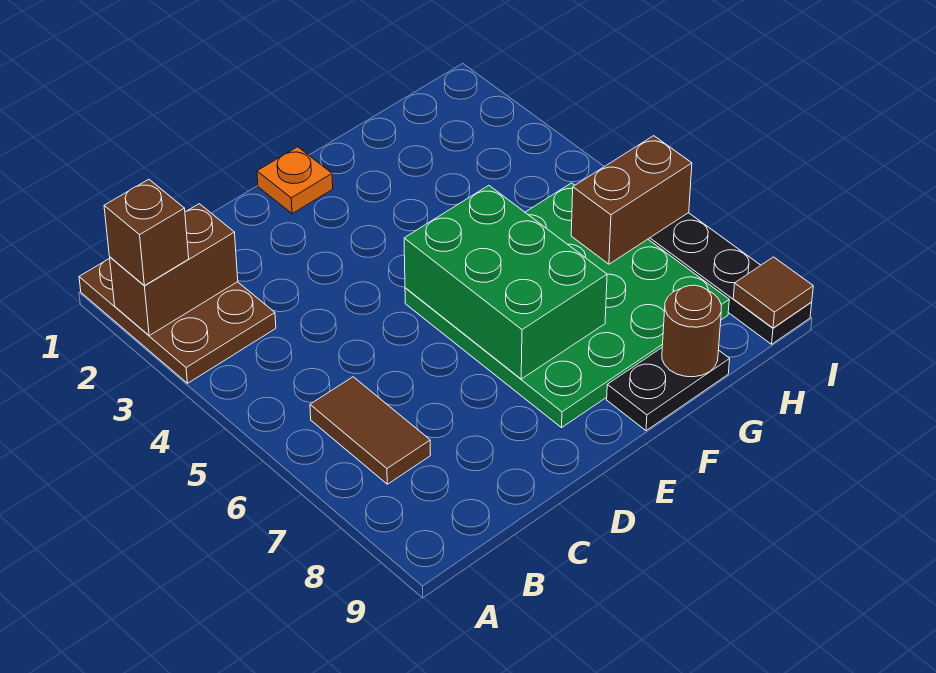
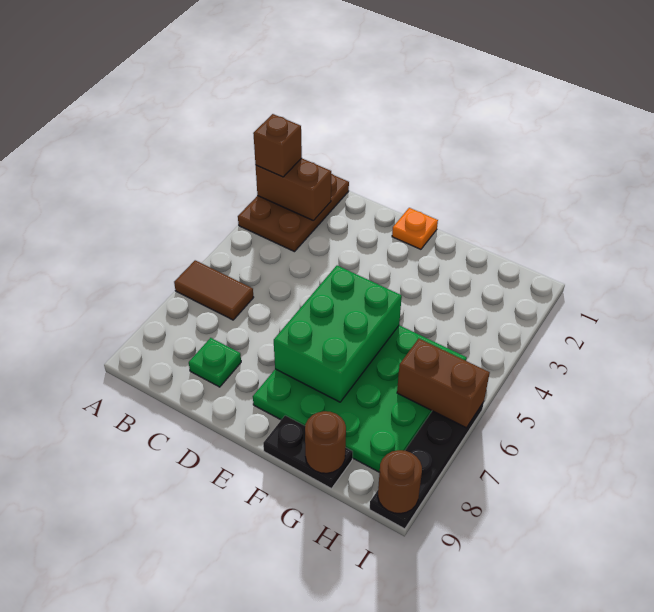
brown 1x2 tile [310,377,431,484] -> brown 1x2 tile turned to [174,260,254,320]
none -> green 1x1 plate [189,338,241,387]
brown 1x1 tile [733,257,813,328] -> brown 1x1 round brick [378,450,422,514]

